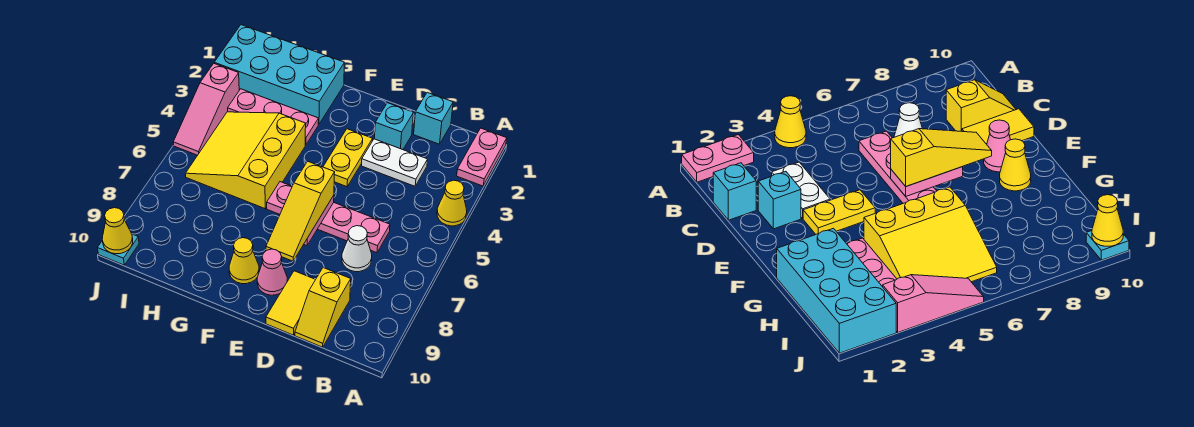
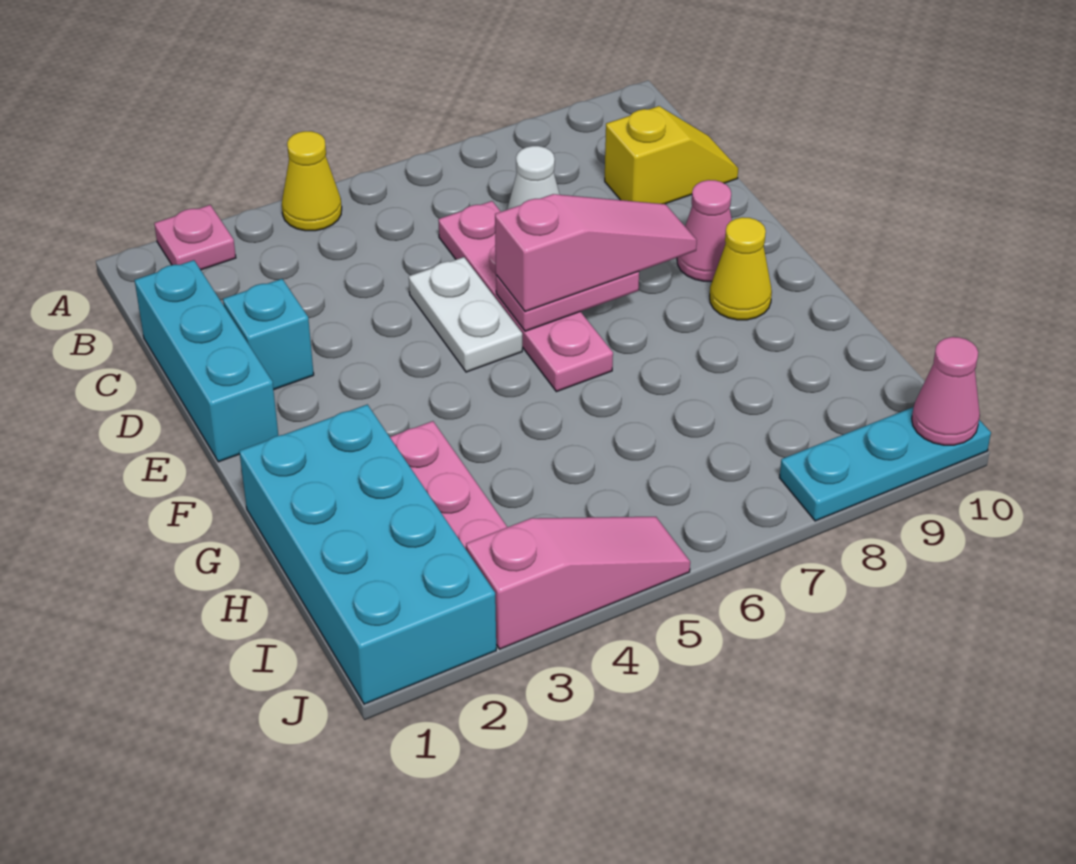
pink 1x2 plate [457,128,507,186] -> pink 1x1 plate [154,205,236,270]
cyan 1x1 brick [414,92,453,144] -> cyan 1x3 brick [135,260,278,462]
white 1x2 plate [362,139,428,186] -> white 1x2 plate moved to [409,257,522,372]
yellow 1x2 tile [266,271,316,335] -> none
yellow 1x2 plate [323,129,373,187] -> none
yellow 1x3 slope [266,161,335,261] -> pink 1x3 slope [495,194,697,312]
yellow 3x3 slope [185,112,306,209] -> none
cyan 1x1 plate [98,234,139,265] -> cyan 1x3 plate [779,407,991,521]
yellow 1x1 cone [102,208,133,254] -> pink 1x1 cone [912,337,980,445]

